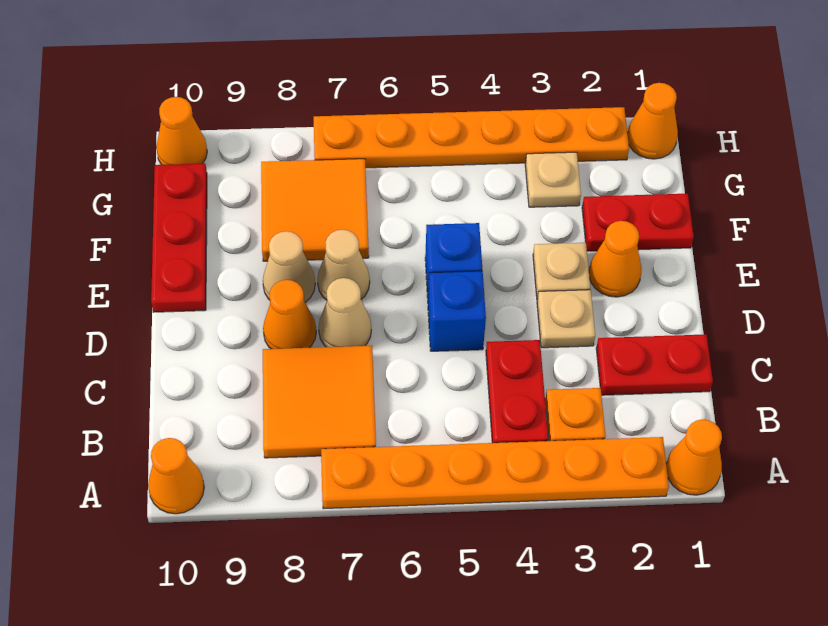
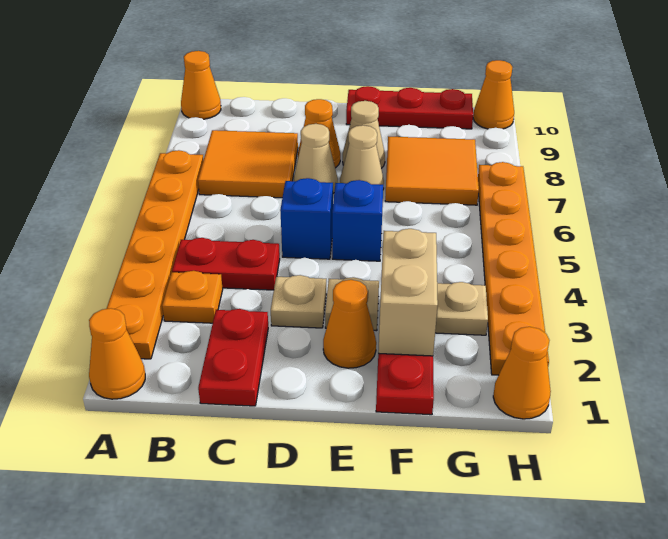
none -> tan 1x2 brick [378,229,438,356]

